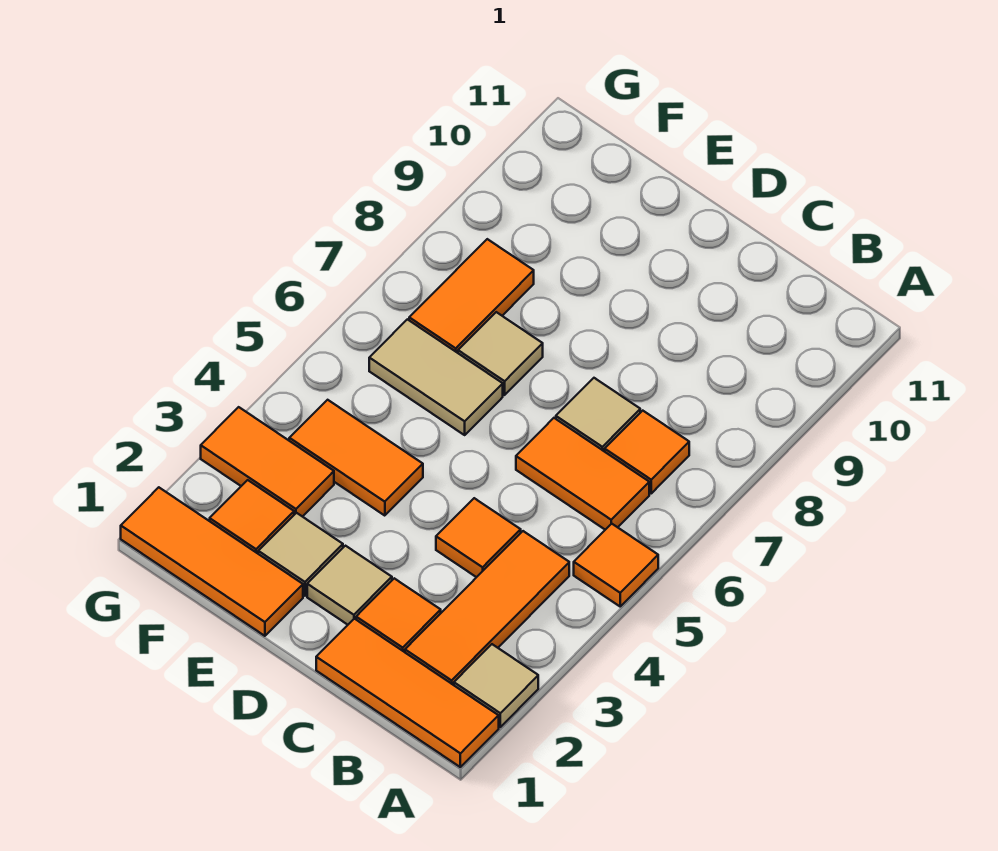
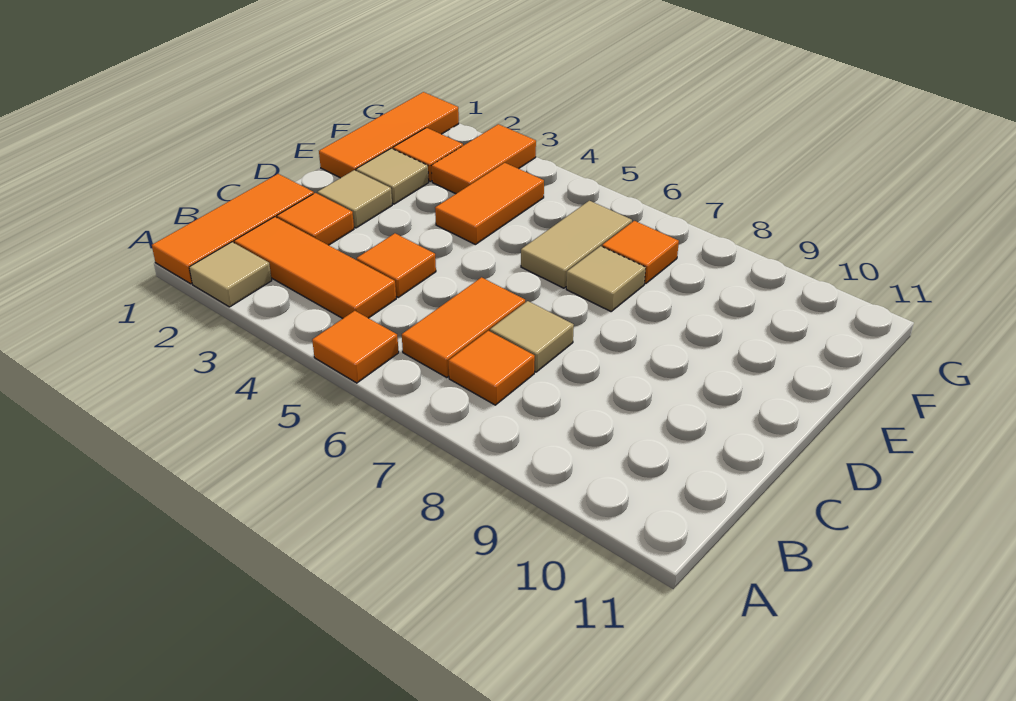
orange 1x2 tile [409,239,534,353] -> orange 1x1 tile [602,221,679,284]

